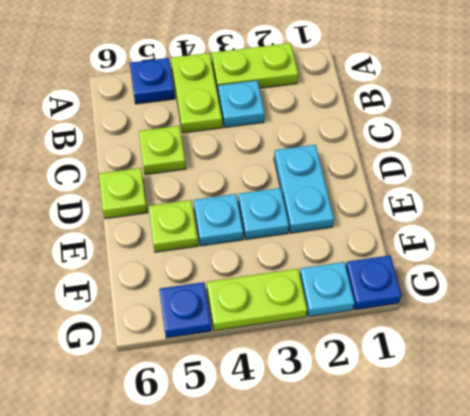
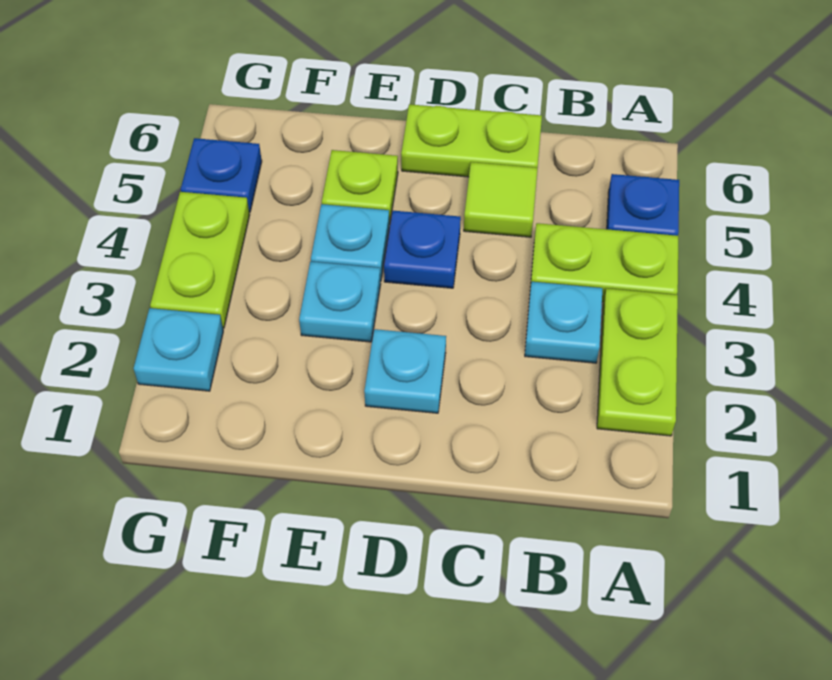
lime 1x1 plate [139,126,186,175] -> lime 1x1 tile [464,162,537,237]
cyan 1x2 plate [274,145,334,233] -> cyan 1x1 plate [364,329,446,413]
lime 1x1 plate [99,168,147,219] -> lime 1x2 plate [401,104,542,177]
blue 1x1 plate [346,255,402,310] -> blue 1x1 plate moved to [384,211,461,288]

